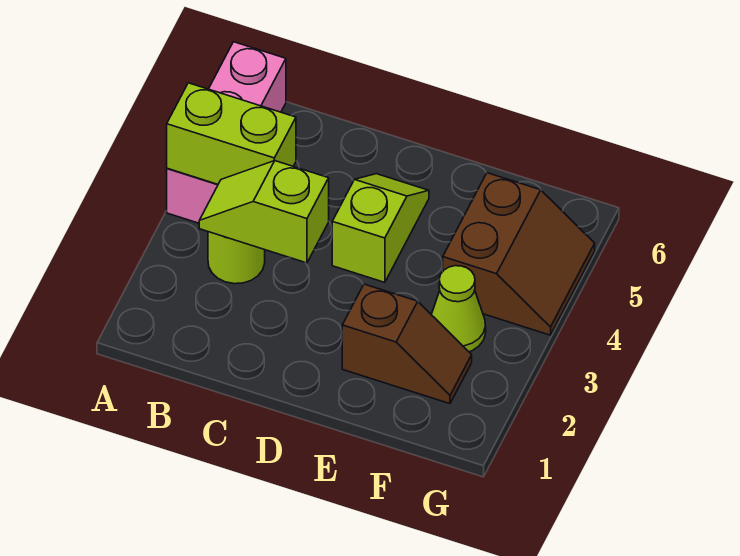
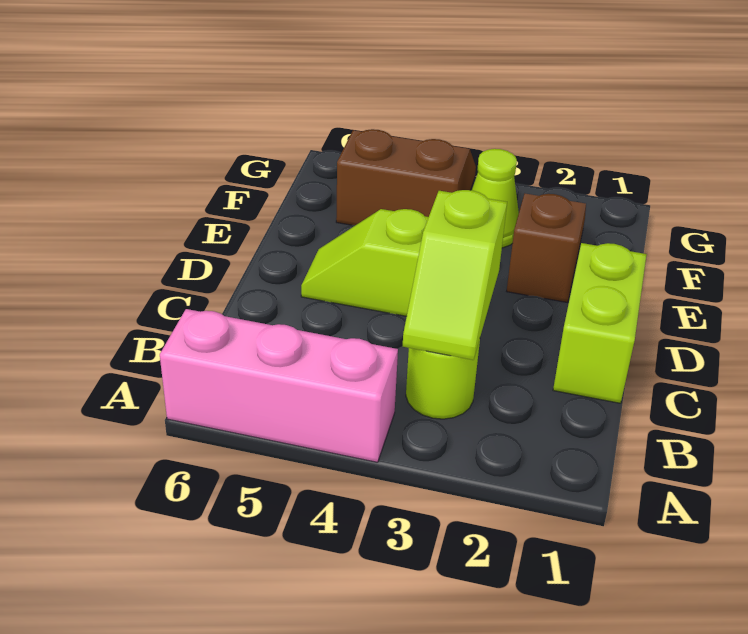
lime 1x2 brick [167,83,296,184] -> lime 1x2 brick moved to [553,243,647,403]

